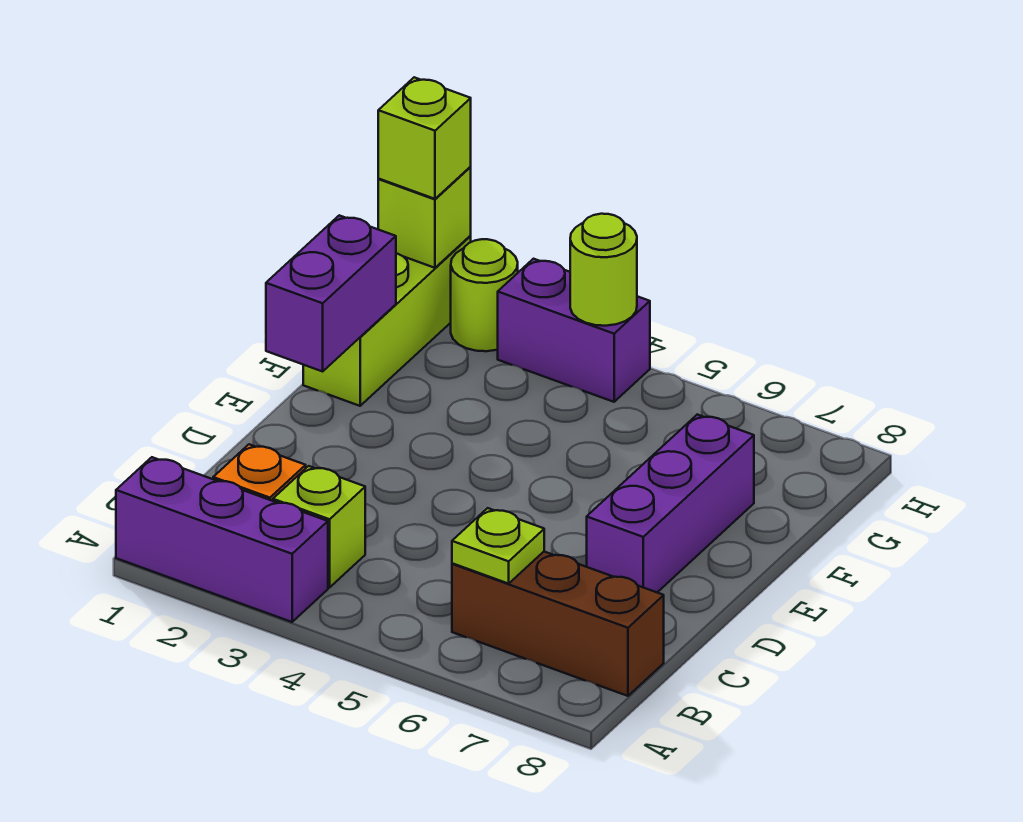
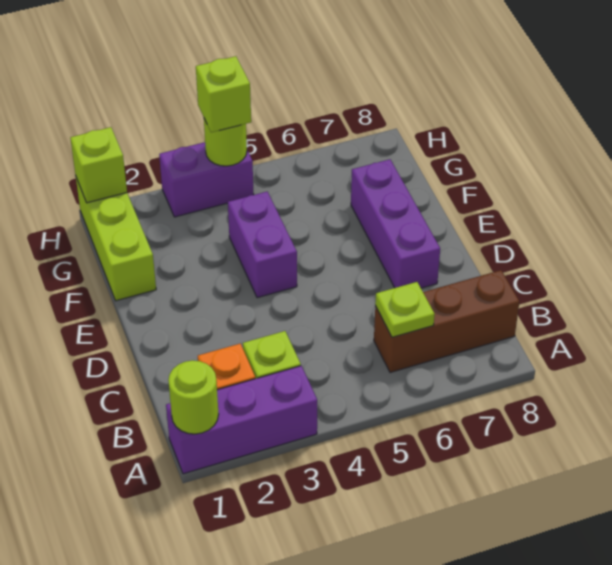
purple 1x2 brick [266,215,396,371] -> purple 1x2 brick moved to [228,192,297,298]
lime 1x1 brick [378,77,471,199] -> lime 1x1 brick moved to [196,56,251,132]
lime 1x1 round brick [451,239,518,351] -> lime 1x1 round brick moved to [168,360,219,434]

